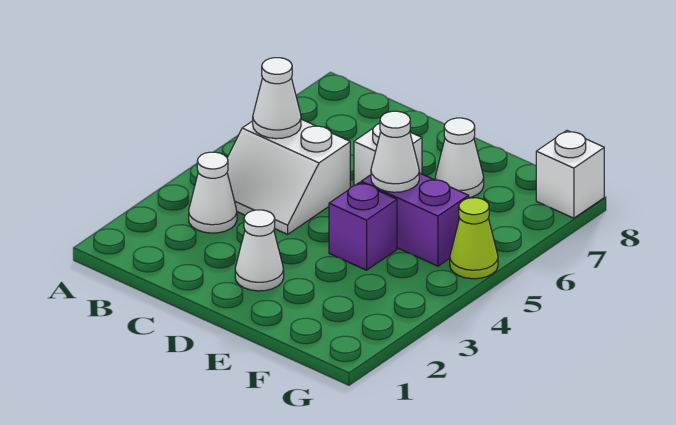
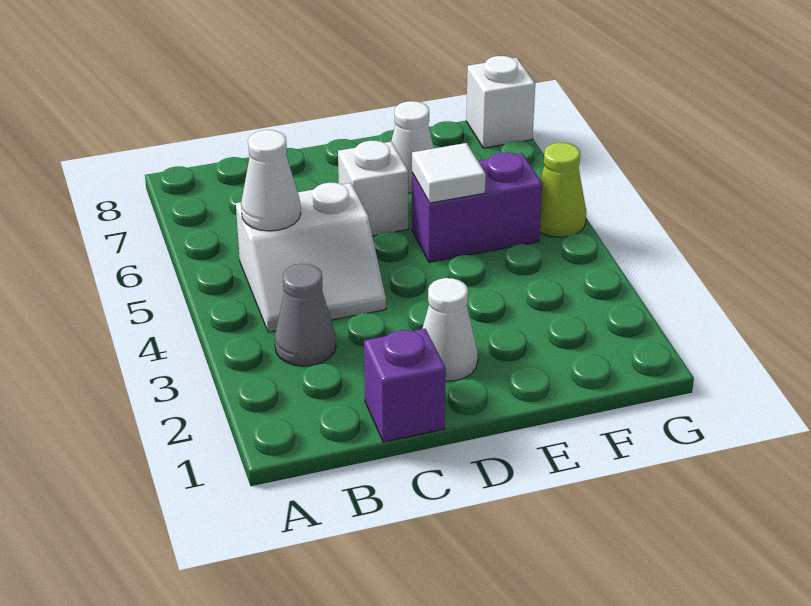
white 1x1 cone [189,152,237,233] -> grey 1x1 cone [275,264,336,366]
purple 1x1 brick [329,182,397,270] -> purple 1x1 brick moved to [364,329,446,442]
white 1x1 cone [371,111,419,192] -> white 1x1 tile [412,143,486,203]

